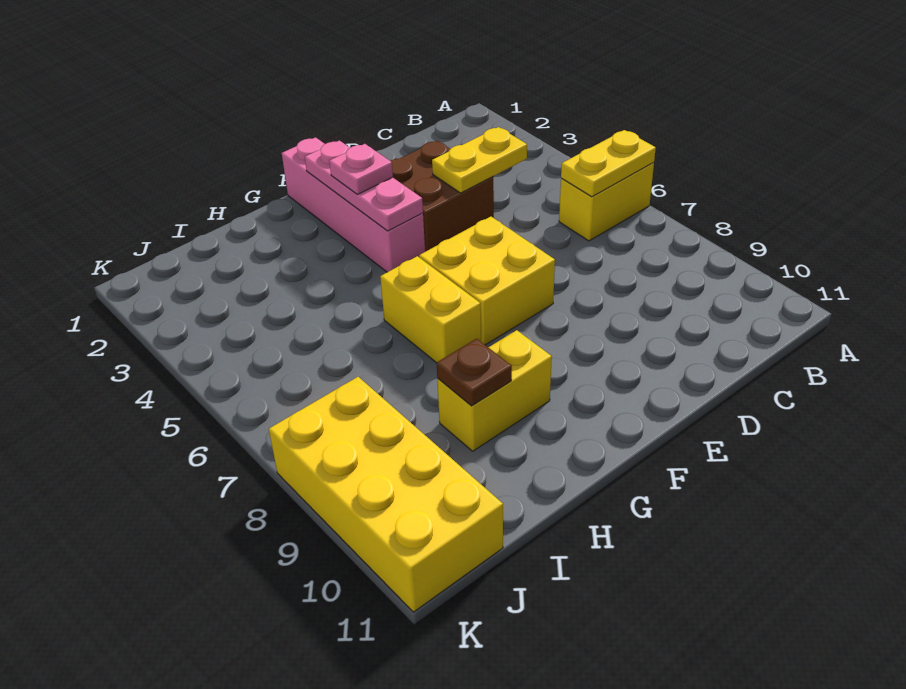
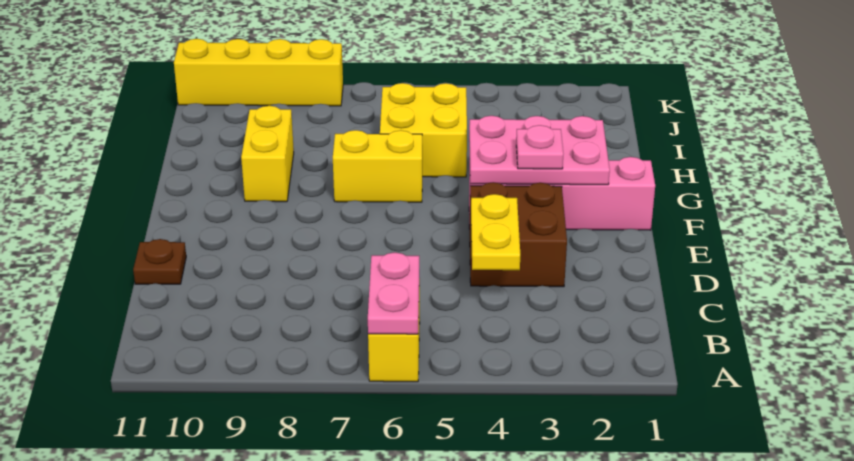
yellow 1x2 plate [561,130,656,197] -> pink 1x2 plate [368,252,419,334]
yellow 2x2 brick [419,217,555,345] -> yellow 2x2 brick moved to [380,83,467,177]
pink 1x3 plate [305,141,423,231] -> pink 2x3 plate [469,116,610,185]
brown 1x1 plate [437,339,512,406] -> brown 1x1 plate moved to [133,239,186,284]
yellow 2x4 brick [269,377,503,612] -> yellow 1x4 brick [174,39,343,106]

